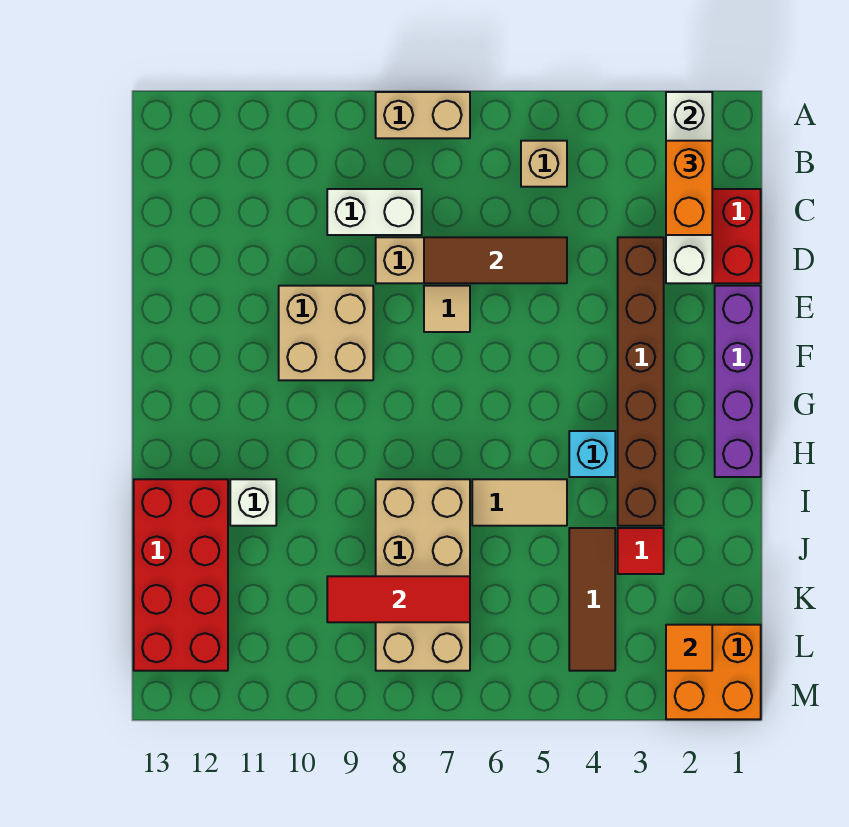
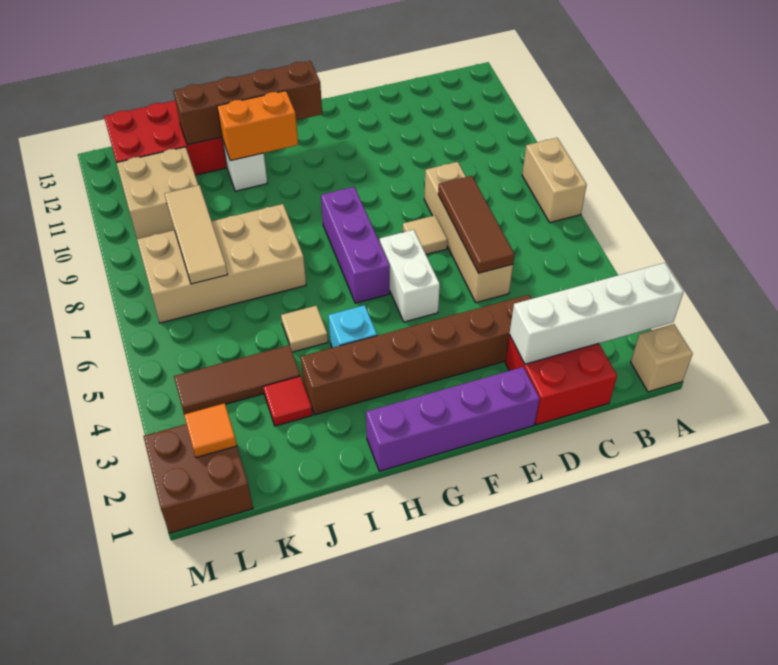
orange 1x2 brick [666,141,712,235] -> orange 1x2 brick moved to [217,91,298,161]
tan 1x1 brick [521,141,567,187] -> tan 1x1 brick moved to [631,324,693,392]
white 1x2 brick [327,189,422,235] -> white 1x2 brick moved to [380,230,440,322]
tan 2x2 brick [279,286,373,380] -> tan 2x2 brick moved to [117,147,198,239]
none -> purple 1x3 brick [321,187,390,303]
none -> brown 1x4 brick [173,61,322,145]
tan 1x2 tile [472,479,567,526] -> tan 1x1 tile [281,306,328,352]
red 1x3 tile [327,576,470,622] -> tan 1x3 tile [165,185,228,284]
orange 2x2 brick [666,625,761,719] -> brown 2x2 brick [143,424,253,533]

